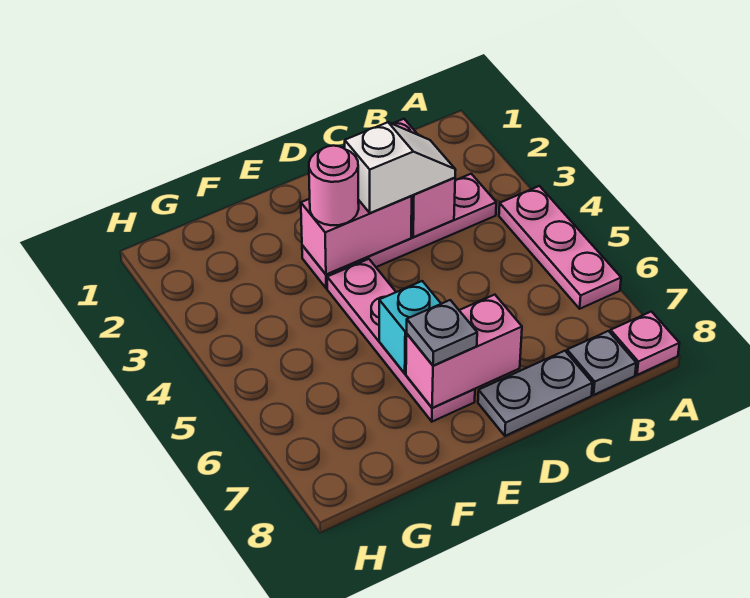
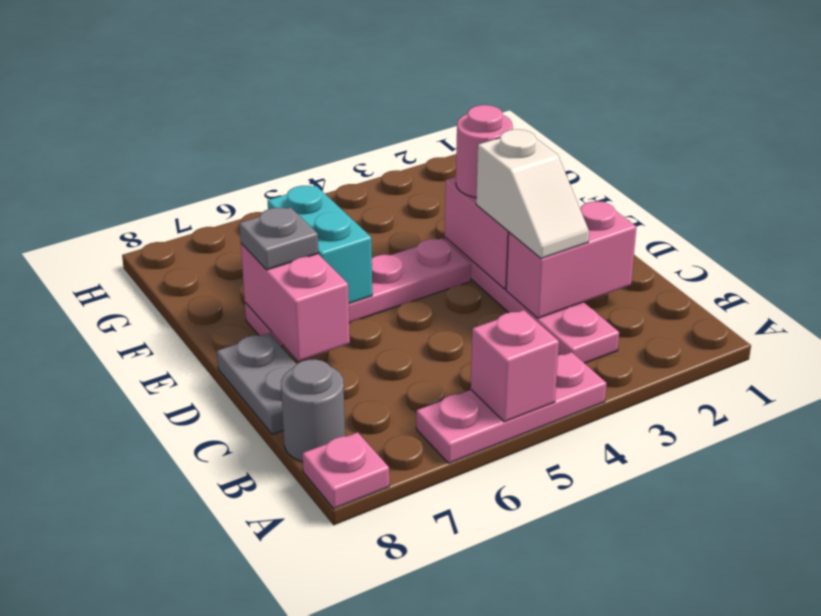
none -> pink 1x1 brick [471,310,559,422]
grey 1x1 plate [567,331,636,395] -> grey 1x1 round brick [281,359,345,462]
cyan 1x1 brick [379,281,441,373] -> cyan 1x2 brick [267,186,372,304]

